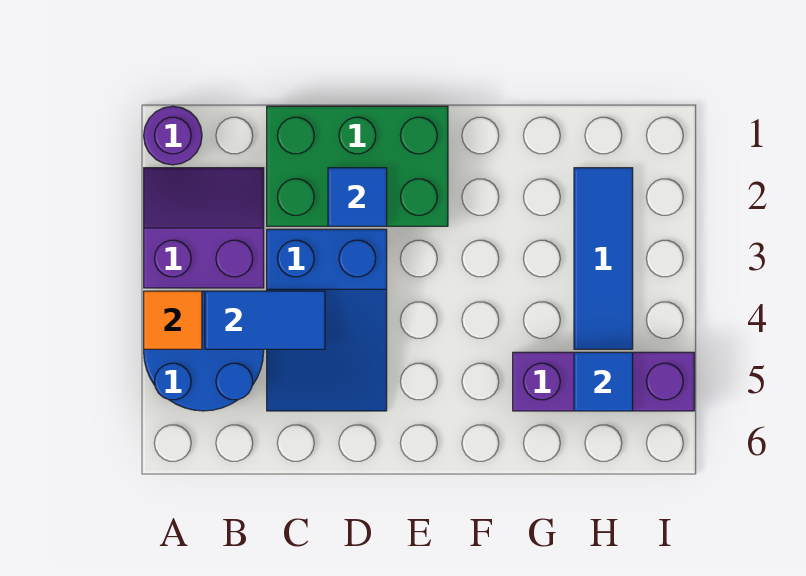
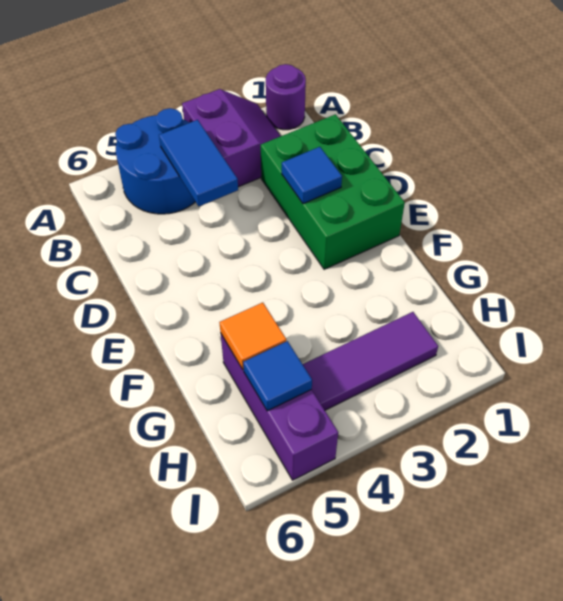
orange 1x1 tile [144,291,202,349] -> orange 1x1 tile moved to [219,303,286,369]
blue 2x3 slope [267,229,387,411] -> none
blue 1x3 tile [574,168,633,349] -> purple 1x3 tile [303,312,438,410]

